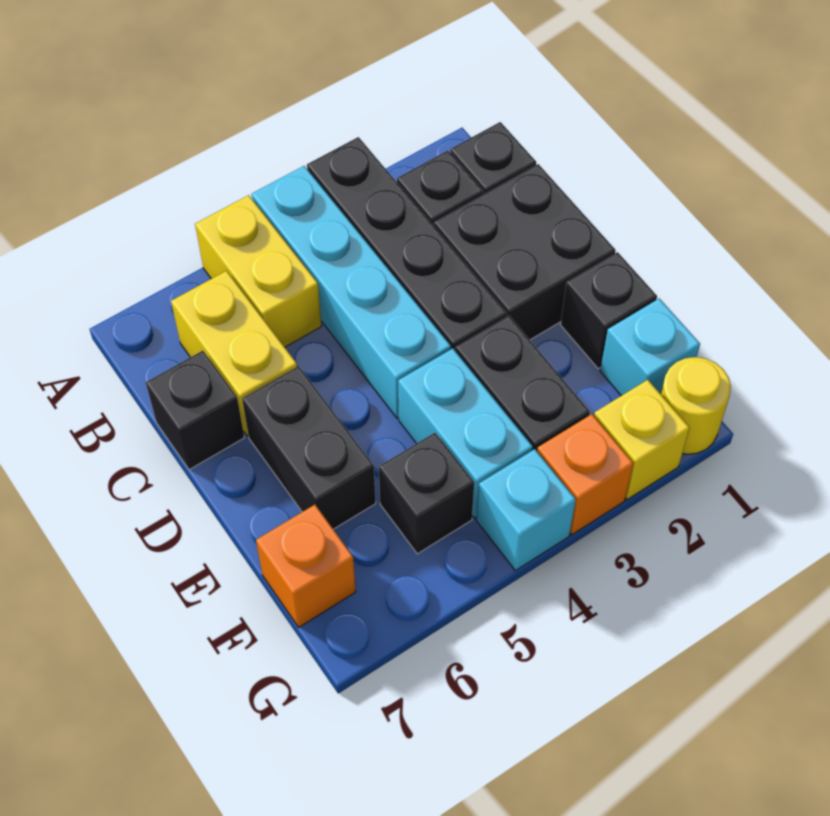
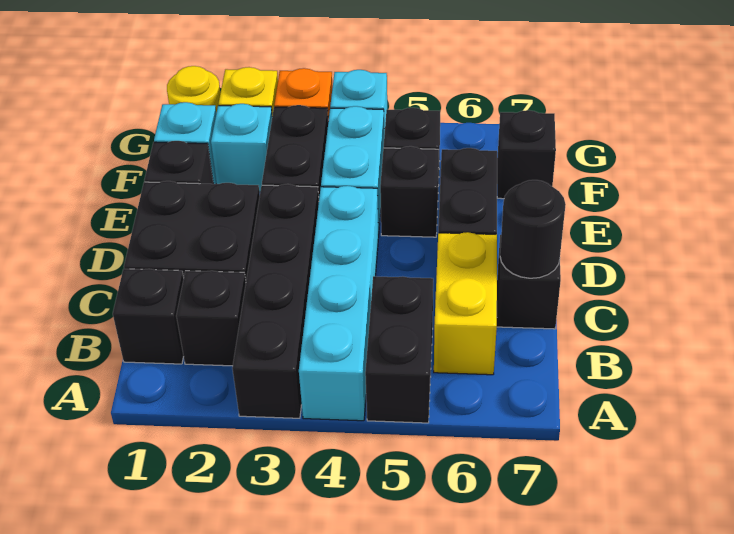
yellow 1x2 brick [195,195,322,347] -> black 1x2 brick [365,276,433,423]
none -> black 1x1 round brick [500,180,566,278]
none -> black 1x1 brick [380,146,439,237]
none -> cyan 1x1 brick [211,104,272,192]
orange 1x1 brick [256,505,356,627] -> black 1x1 brick [497,110,556,199]

